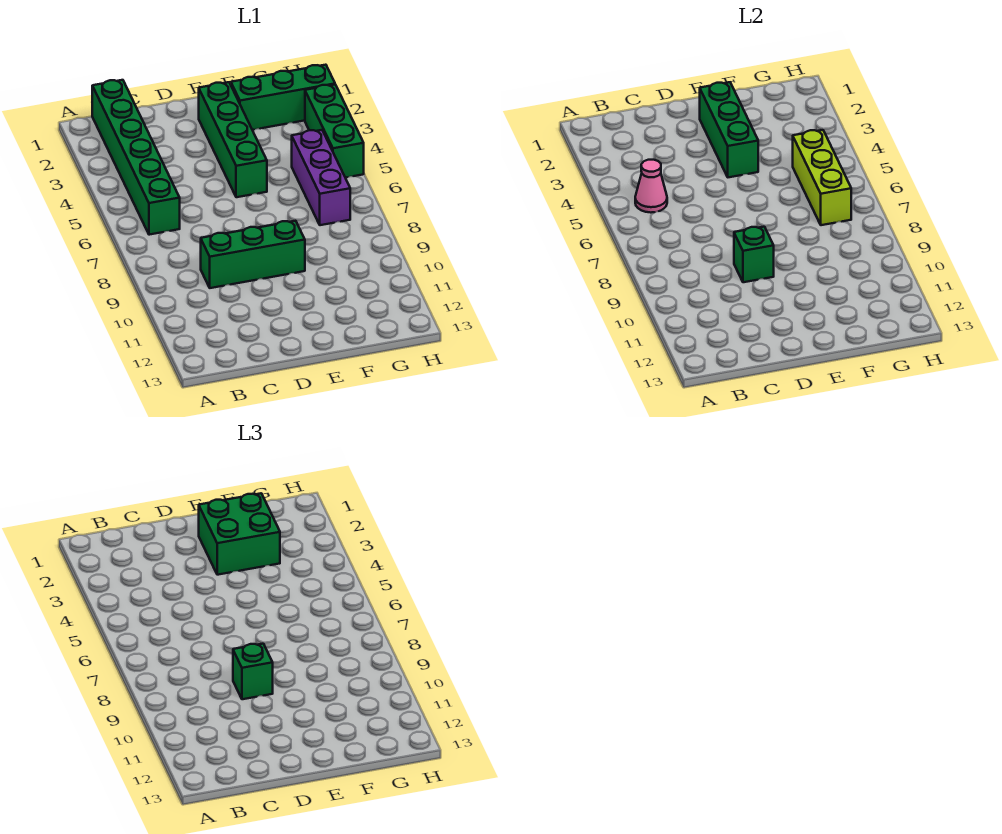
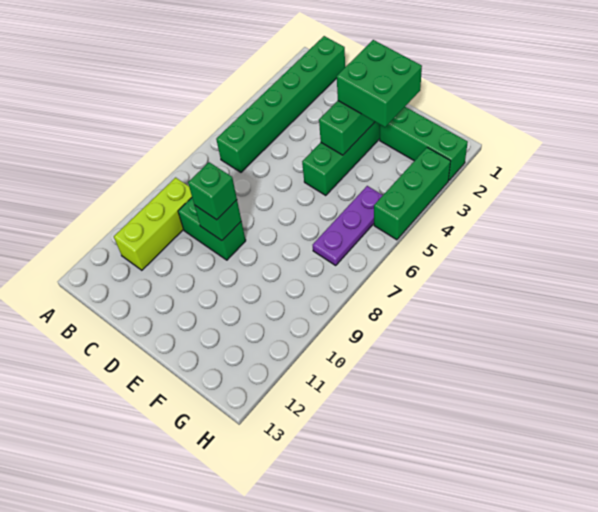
pink 1x1 cone [635,160,667,213] -> none
green 1x3 brick [201,221,305,288] -> green 1x2 brick [178,198,246,260]
purple 1x3 brick [292,130,350,225] -> purple 1x3 plate [313,186,383,265]
lime 1x3 brick [793,130,851,225] -> lime 1x3 brick moved to [114,178,192,270]

